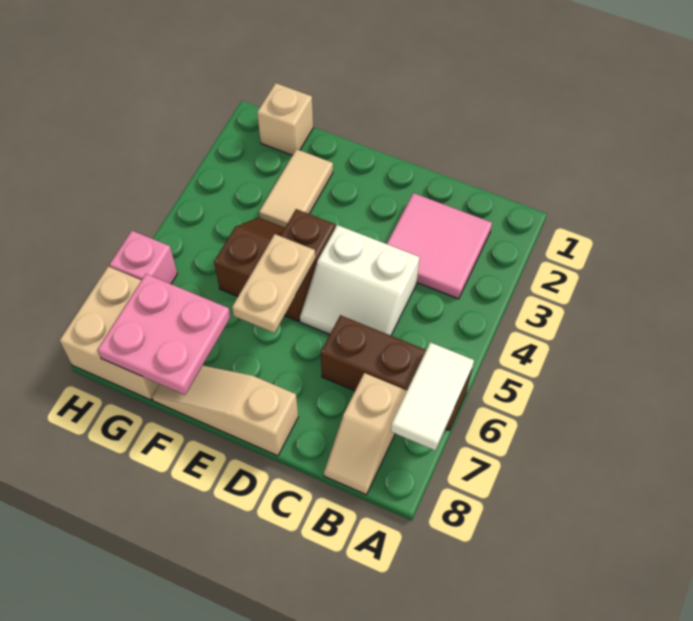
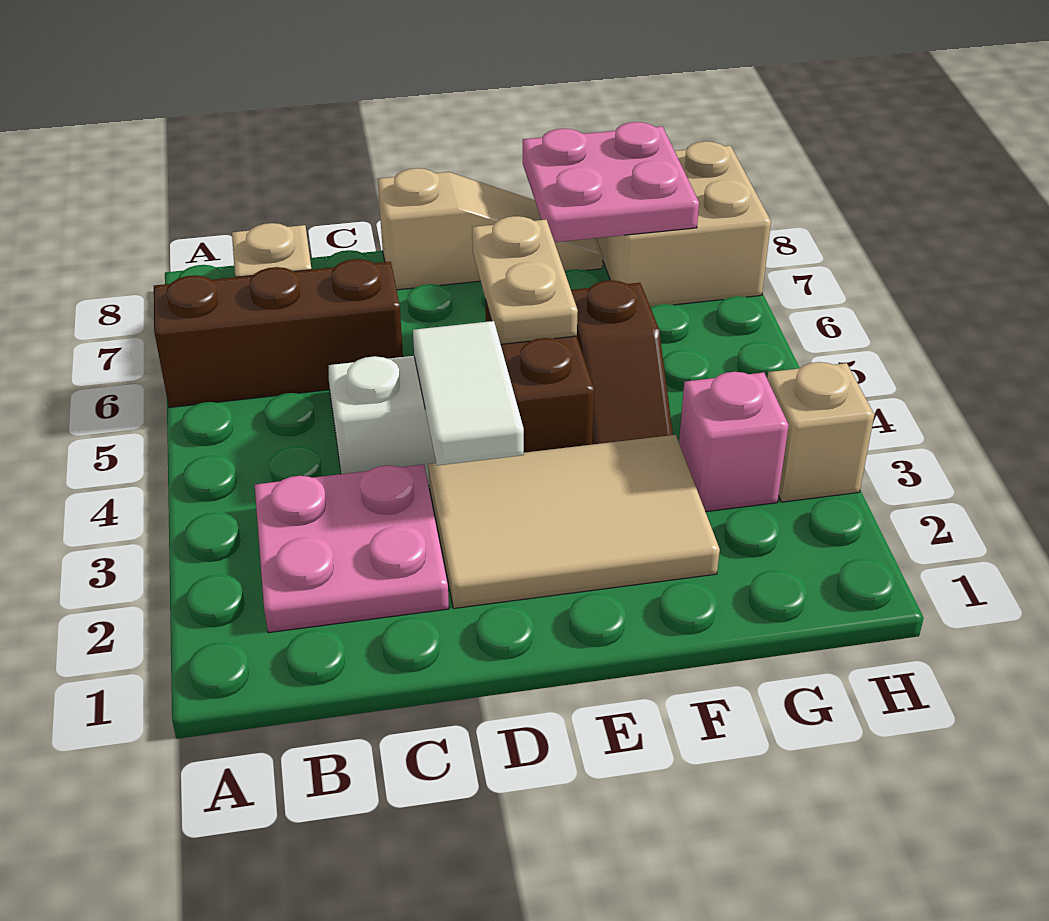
white 1x2 tile [391,342,474,450] -> white 1x2 tile moved to [413,321,524,465]
pink 2x2 tile [387,193,492,299] -> pink 2x2 plate [255,464,449,633]
tan 1x2 tile [259,149,333,228] -> tan 2x3 tile [428,435,720,608]
tan 1x1 brick [257,83,313,155] -> tan 1x1 brick moved to [767,362,874,502]
pink 1x1 brick [109,231,177,284] -> pink 1x1 brick moved to [679,372,789,512]

